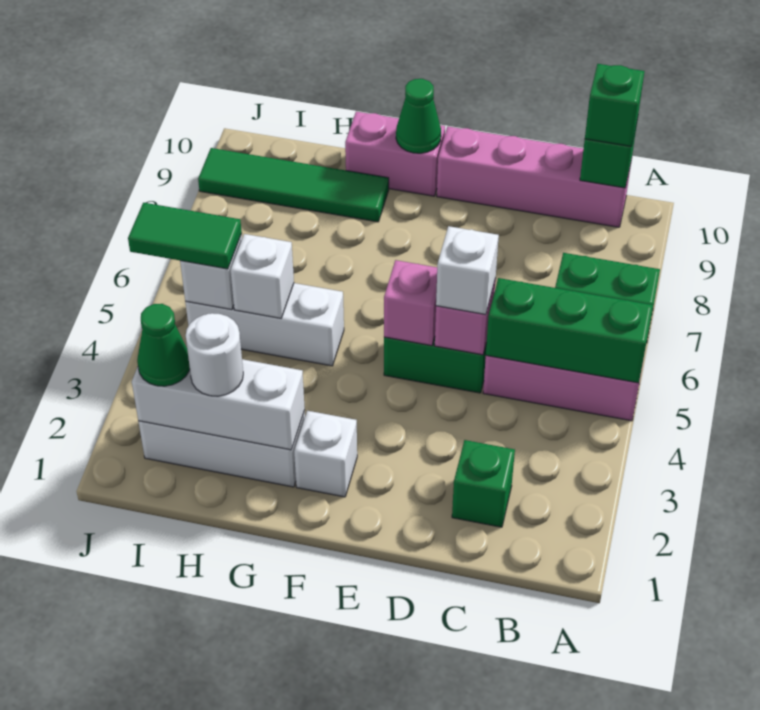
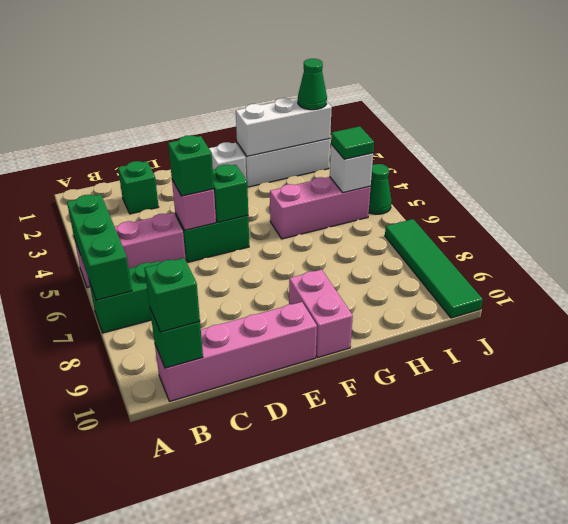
green 1x3 brick [486,278,653,383] -> green 1x3 brick turned to [67,194,132,300]
white 1x1 brick [436,226,499,315] -> green 1x1 brick [168,135,214,196]
pink 1x1 brick [384,260,437,346] -> green 1x1 brick [213,165,248,222]
pink 1x2 brick [345,112,445,196] -> pink 1x2 brick turned to [289,270,353,358]
green 1x1 cone [396,79,441,153] -> green 1x1 cone moved to [369,164,391,214]
white 1x3 brick [185,283,344,366] -> pink 1x3 brick [270,177,371,239]
green 1x4 tile [198,148,389,222] -> green 1x4 tile turned to [385,219,483,318]
white 1x1 round brick [186,313,243,396] -> none
white 1x1 brick [231,234,294,318] -> none
green 1x2 tile [128,203,242,269] -> green 1x1 tile [331,126,374,159]

